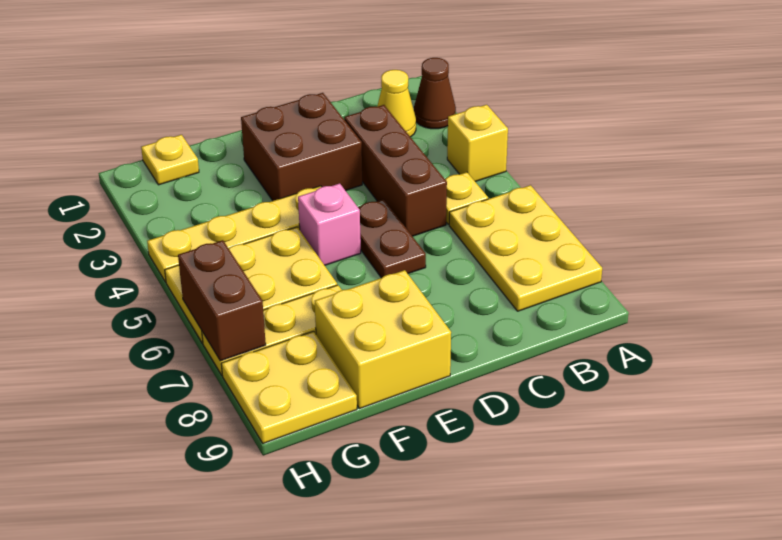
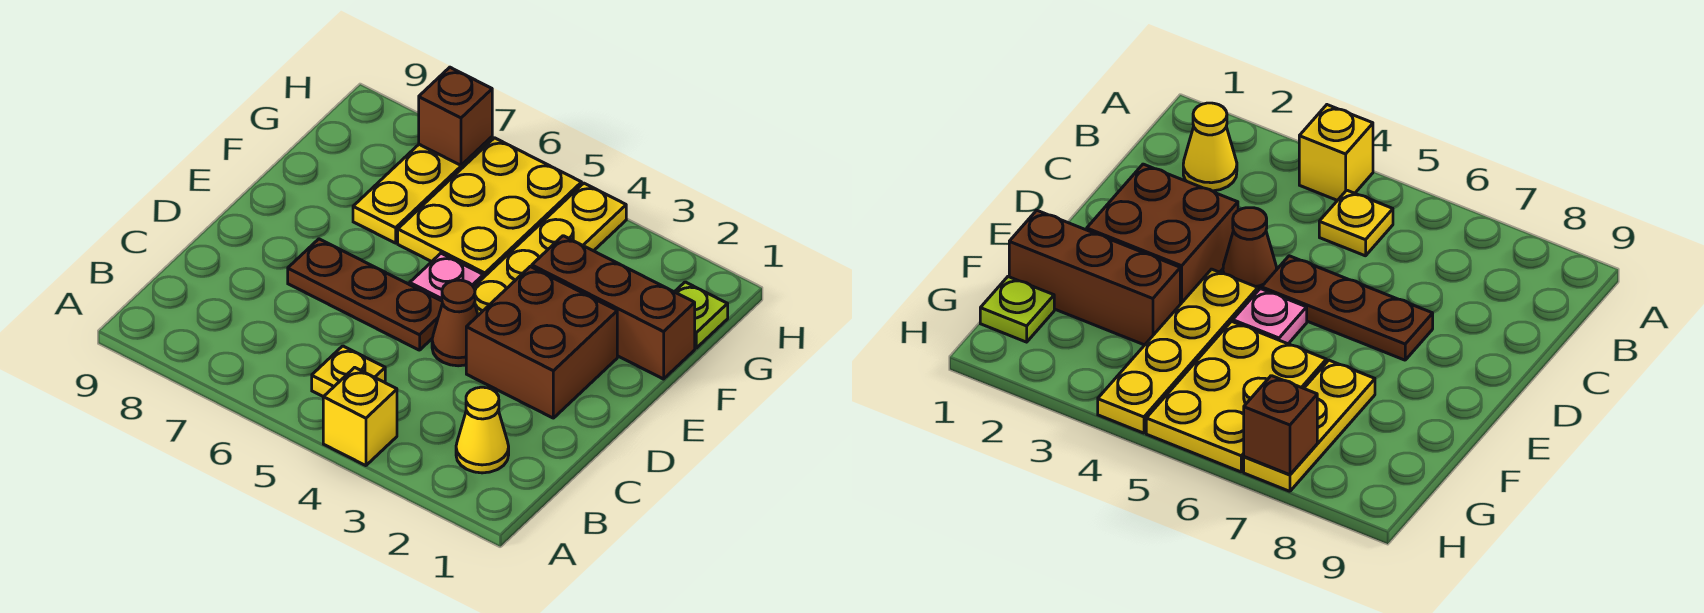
brown 1x1 cone [414,58,456,129] -> brown 1x1 cone moved to [432,280,478,366]
yellow 2x3 plate [449,185,602,311] -> none
brown 1x3 brick [344,105,447,236] -> brown 1x3 brick moved to [532,236,695,379]
brown 1x2 plate [358,199,426,278] -> brown 1x3 plate [288,239,442,350]
pink 1x1 brick [298,183,361,265] -> pink 1x1 plate [410,253,483,301]
yellow 2x2 brick [315,270,451,409] -> none
yellow 1x1 plate [141,135,199,185] -> lime 1x1 plate [675,282,728,348]
yellow 2x2 plate [221,331,357,443] -> none
brown 1x2 brick [178,240,266,361] -> brown 1x1 brick [419,67,492,165]

